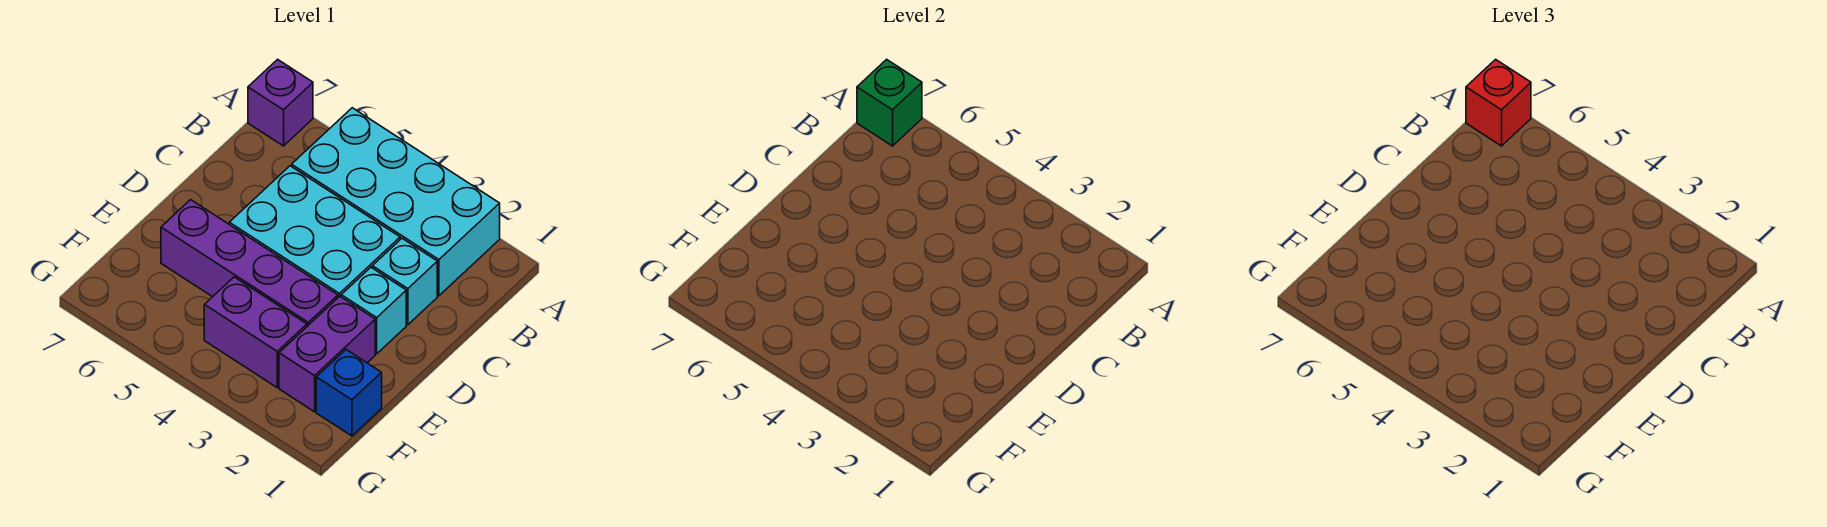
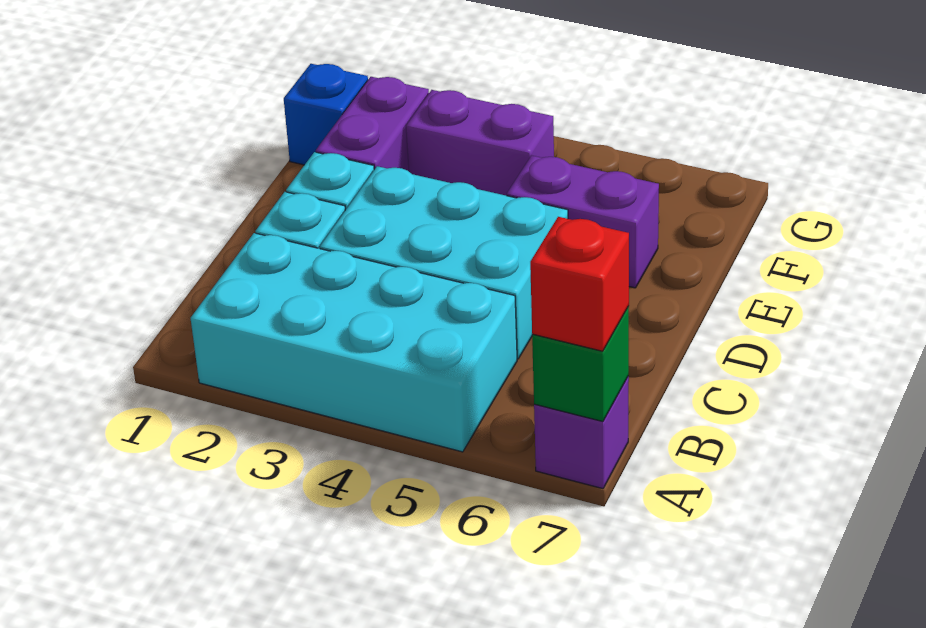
purple 1x4 brick [161,200,338,326] -> purple 1x2 brick [507,155,659,288]

